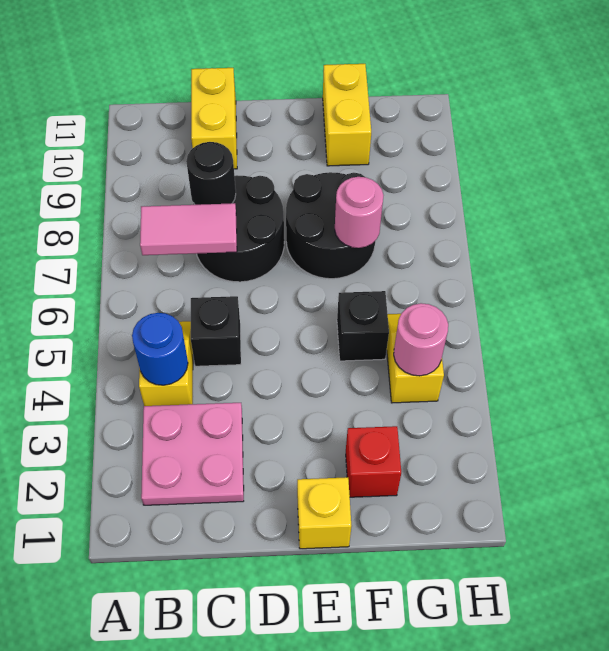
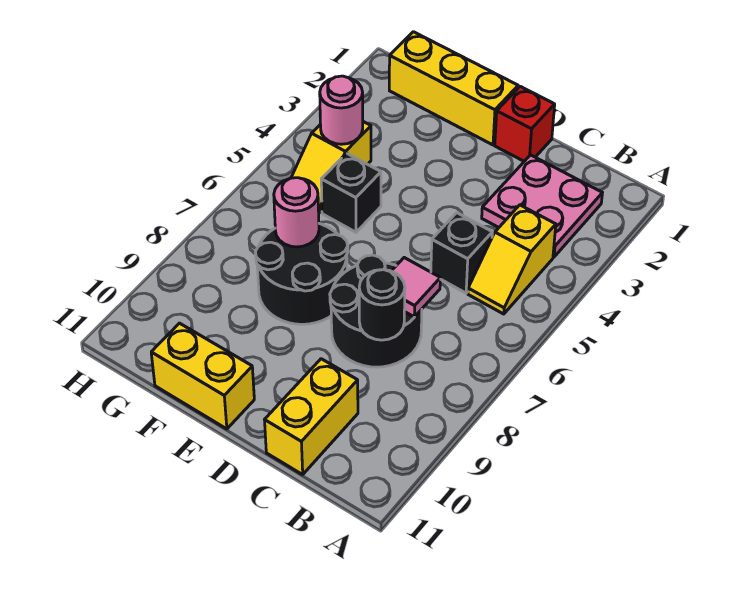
blue 1x1 round brick [132,313,188,385] -> none
pink 1x2 tile [140,203,237,255] -> pink 1x1 tile [392,258,440,317]
yellow 1x1 brick [297,477,351,549] -> yellow 1x3 brick [389,32,518,145]
red 1x1 brick [346,426,401,497] -> red 1x1 brick moved to [495,86,555,161]
yellow 1x2 brick [323,64,371,166] -> yellow 1x2 brick turned to [151,323,254,429]

